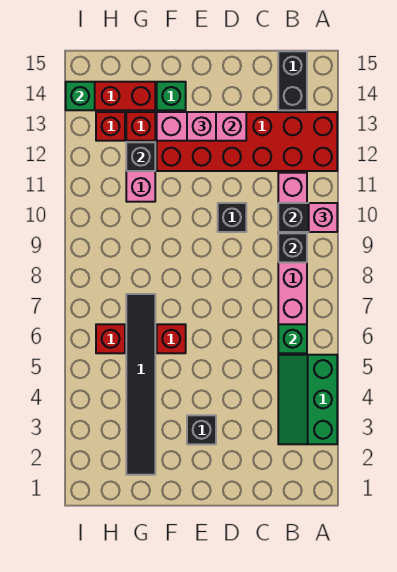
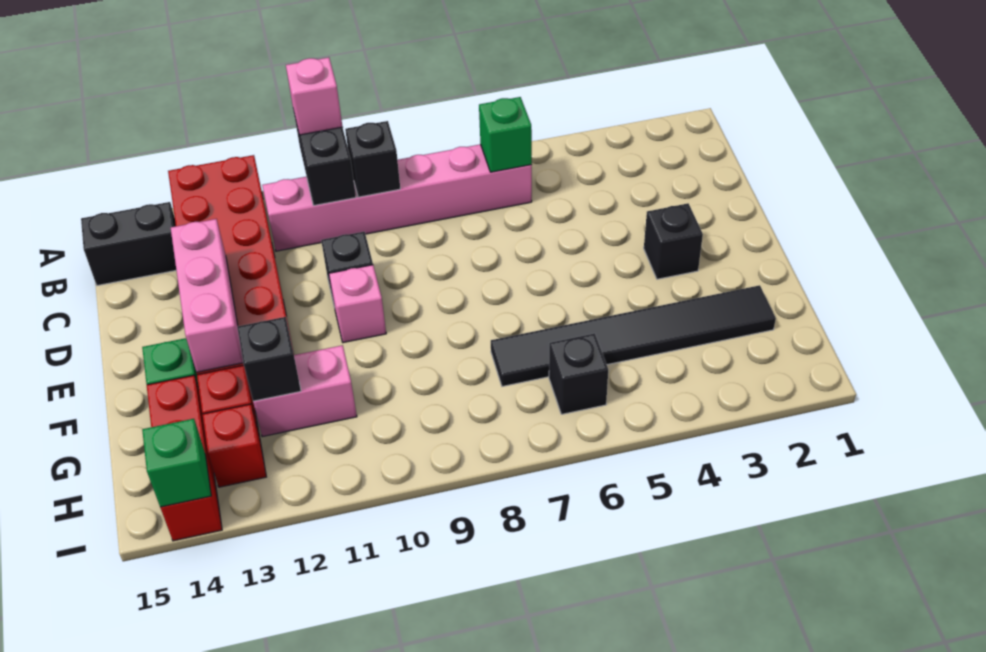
green 2x3 slope [278,355,337,444] -> none
pink 1x1 brick [187,112,216,141] -> pink 1x1 brick moved to [329,265,386,343]
red 1x1 brick [157,324,186,353] -> none
red 1x1 brick [96,324,125,353] -> black 1x1 brick [549,333,608,414]

